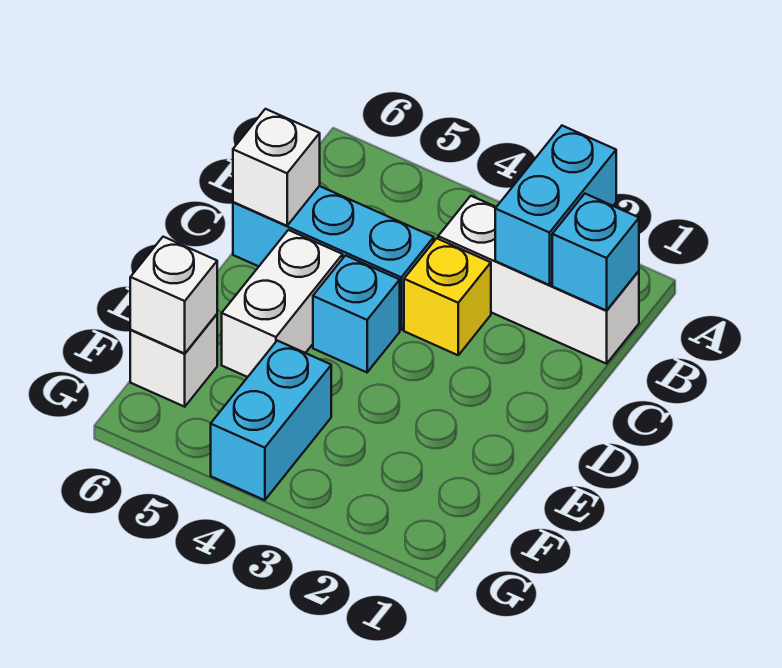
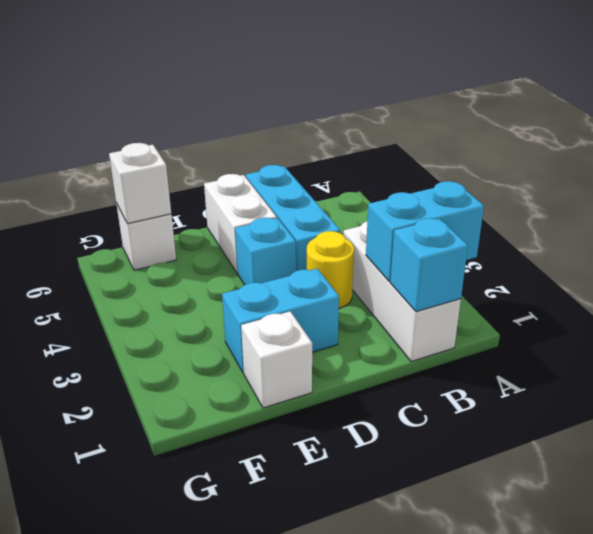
yellow 1x1 brick [404,238,491,355] -> yellow 1x1 round brick [307,231,354,308]
white 1x1 brick [233,109,320,226] -> white 1x1 brick moved to [241,311,312,408]
white 1x2 brick [222,230,343,377] -> white 1x2 brick turned to [204,174,277,273]
cyan 1x2 brick [211,341,331,500] -> cyan 1x2 brick moved to [222,269,339,373]

